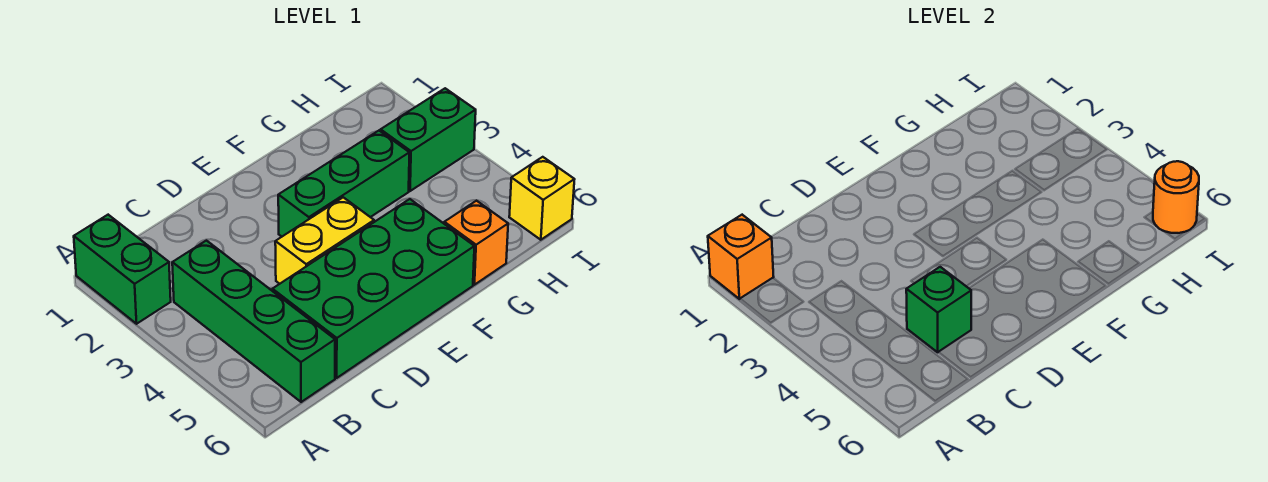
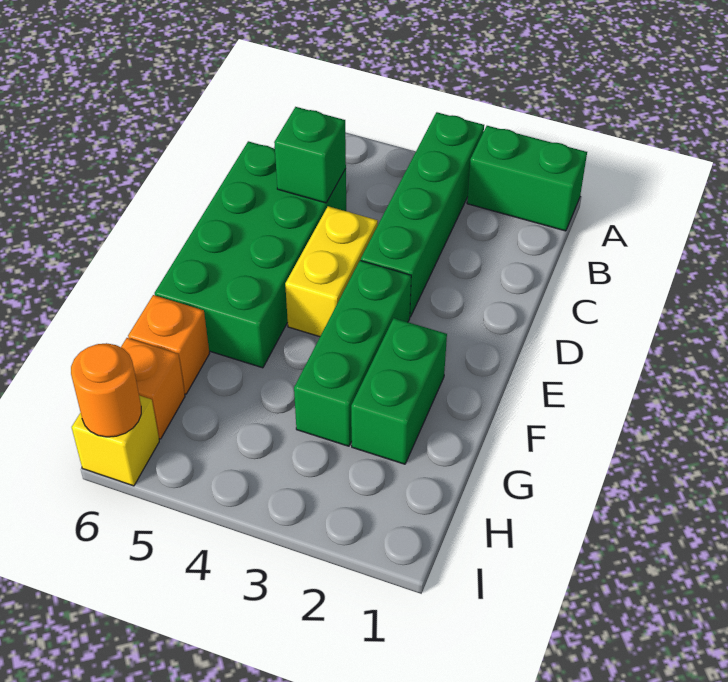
orange 1x1 brick [708,215,774,299] -> orange 1x1 brick moved to [121,338,185,439]
green 1x4 brick [172,241,335,402] -> green 1x4 brick turned to [361,112,484,317]
green 1x2 brick [381,88,476,191] -> green 1x2 brick moved to [351,318,447,464]

